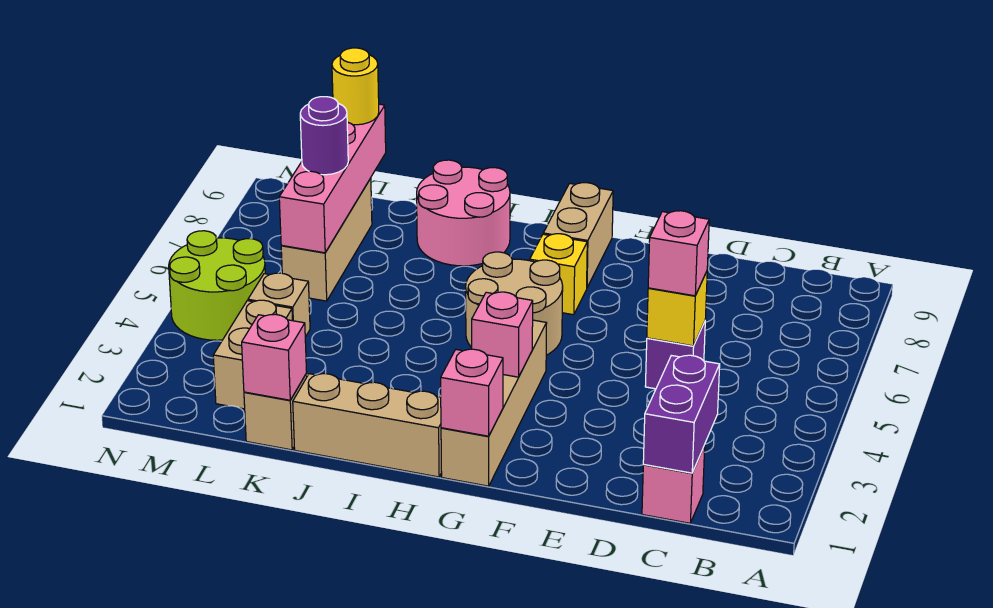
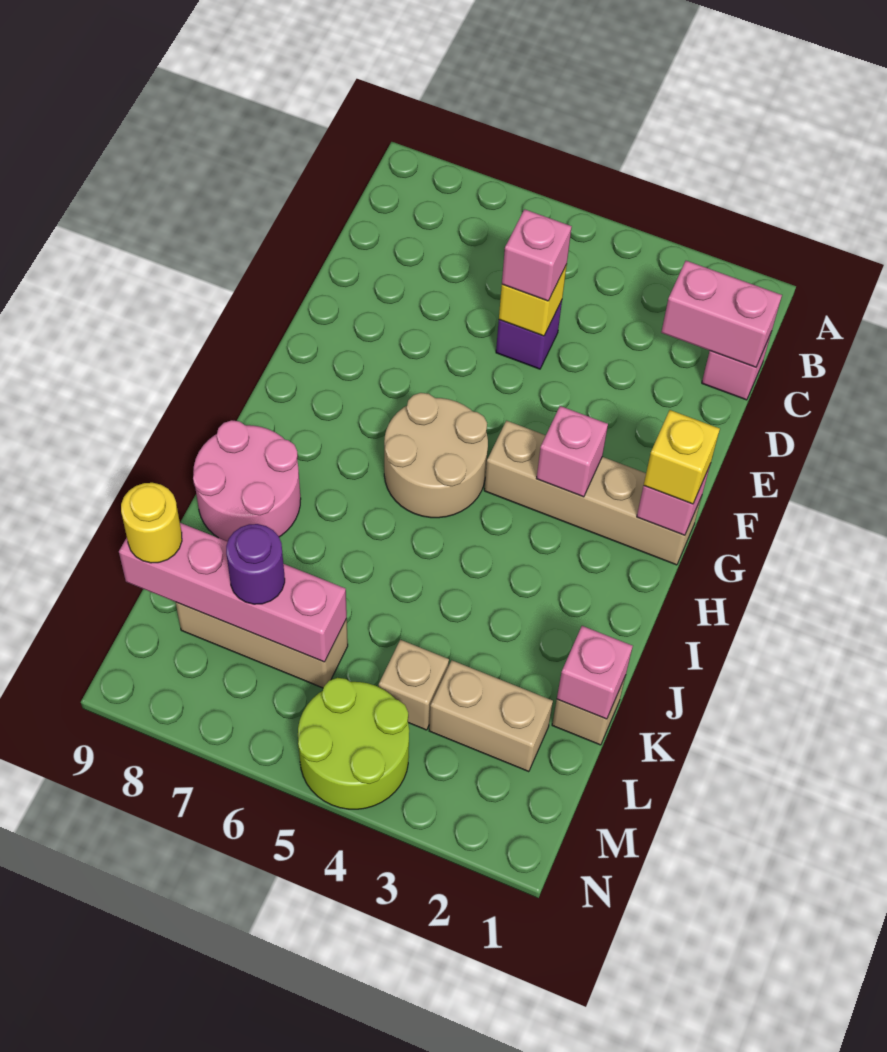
purple 1x2 brick [643,355,720,473] -> pink 1x2 brick [661,261,782,367]
yellow 1x1 brick [530,234,587,315] -> yellow 1x1 brick moved to [644,410,720,504]
tan 1x2 brick [543,183,613,287] -> none
tan 1x3 brick [293,374,442,477] -> none

